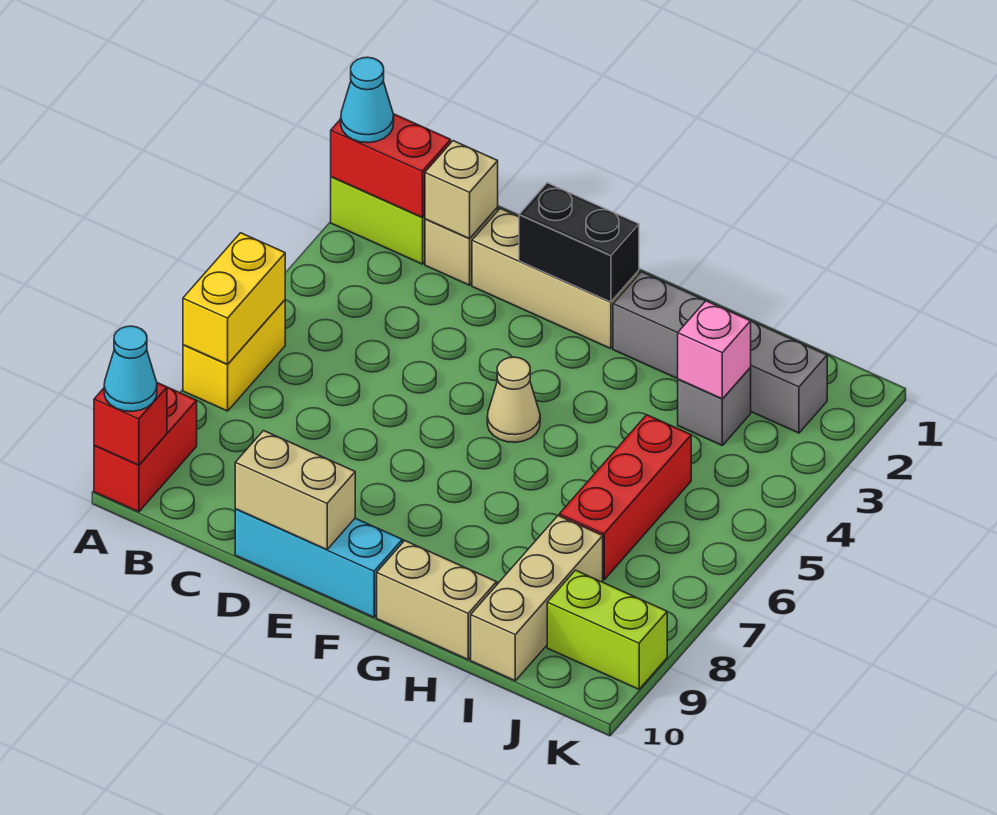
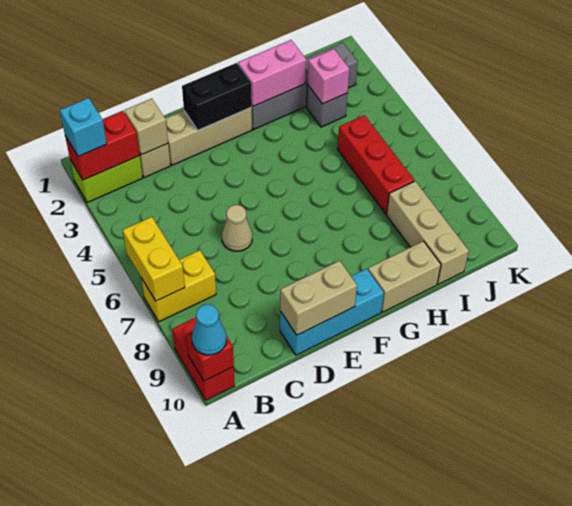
cyan 1x1 cone [341,57,394,143] -> cyan 1x1 brick [60,98,107,157]
yellow 1x2 brick [183,300,285,411] -> yellow 1x2 brick turned to [141,250,216,322]
tan 1x1 cone [487,357,540,442] -> tan 1x1 cone moved to [222,205,252,251]
none -> pink 1x2 brick [238,40,306,106]
lime 1x2 brick [547,570,667,689] -> none

